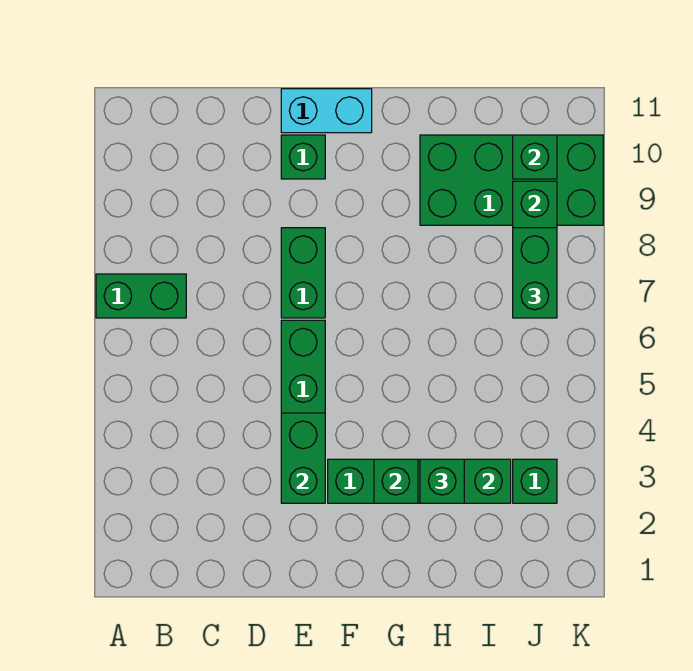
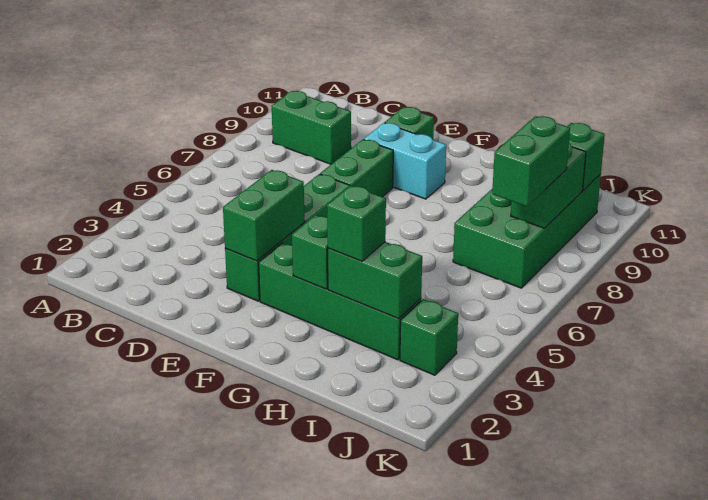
green 1x2 brick [96,274,186,318] -> green 1x2 brick moved to [272,91,351,164]
cyan 1x2 brick [281,89,372,133] -> cyan 1x2 brick moved to [364,123,446,199]
green 2x4 brick [420,135,603,225] -> green 2x4 brick turned to [453,174,601,288]

